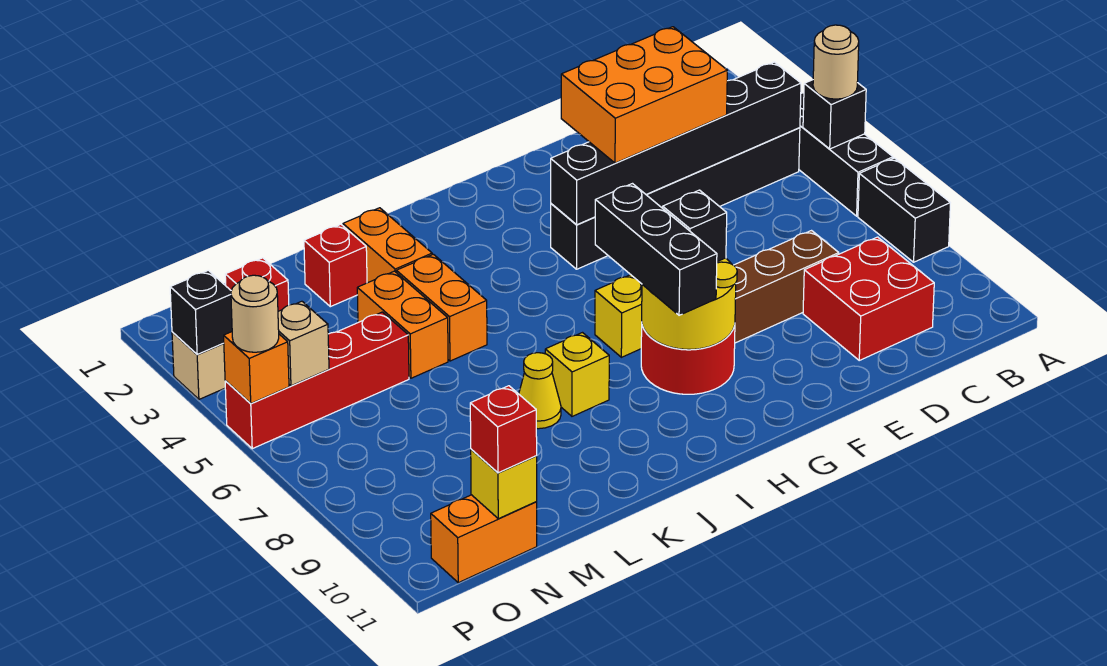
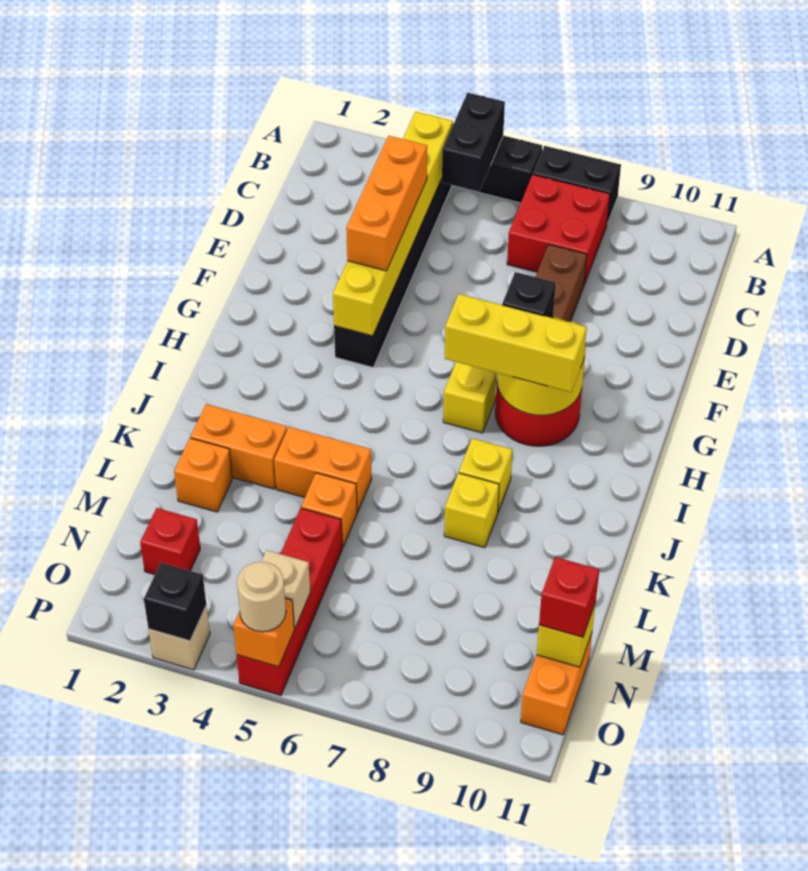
black 1x1 brick [803,80,866,149] -> black 1x2 brick [442,93,505,192]
tan 1x1 round brick [813,25,859,99] -> none
black 1x6 brick [551,62,801,225] -> yellow 1x6 brick [333,112,453,336]
red 2x2 brick [803,237,934,360] -> red 2x2 brick moved to [507,175,610,284]
orange 2x3 brick [561,27,727,163] -> orange 1x3 brick [346,136,427,271]
black 1x3 brick [595,184,717,315] -> yellow 1x3 brick [445,294,587,392]
yellow 1x1 cone [519,353,561,429] -> yellow 1x1 brick [444,473,499,548]
red 1x1 brick [304,224,367,307] -> orange 1x1 brick [174,438,232,512]
orange 1x2 brick [357,271,448,378] -> orange 1x1 brick [301,473,357,547]

